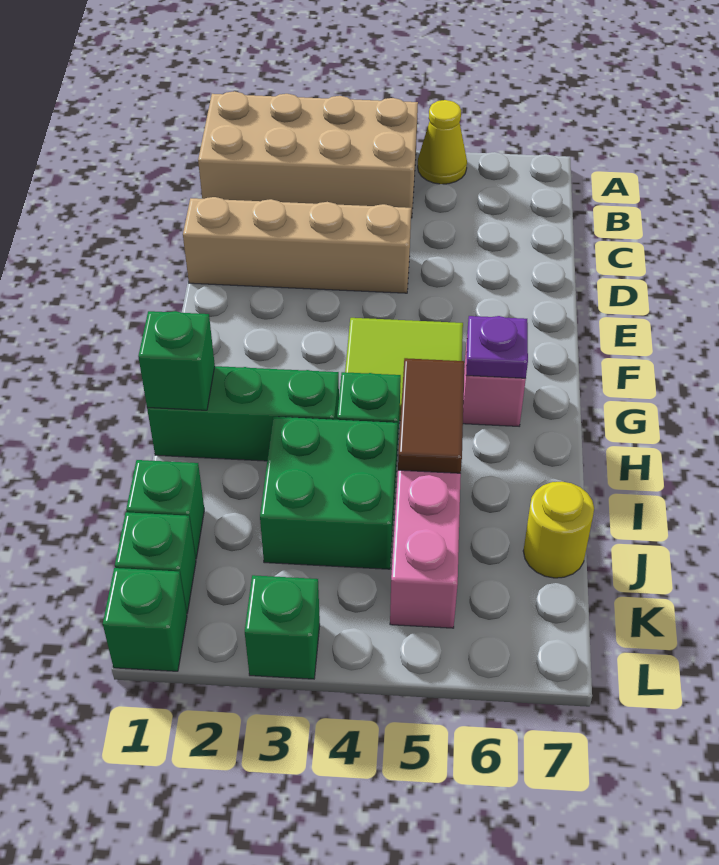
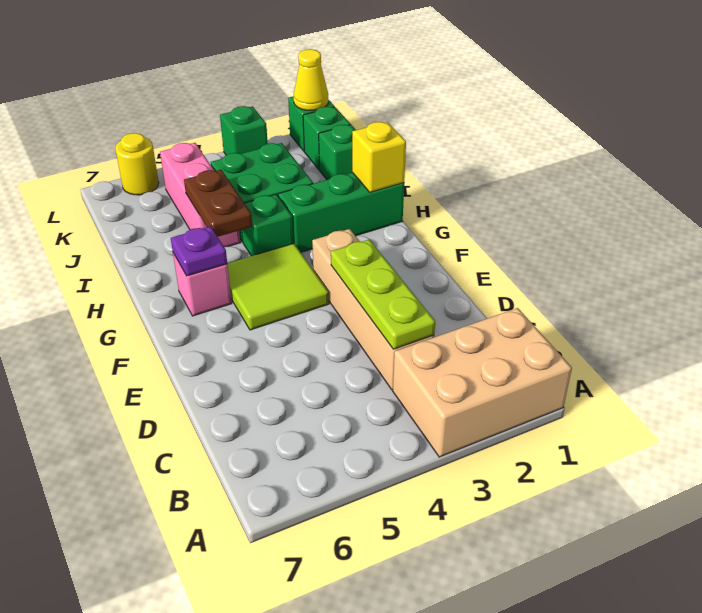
tan 2x4 brick [198,91,418,218] -> tan 2x3 brick [393,308,572,457]
yellow 1x1 cone [418,100,467,184] -> yellow 1x1 cone moved to [294,49,328,110]
none -> lime 1x3 plate [331,240,435,349]
tan 1x4 brick [183,197,411,293] -> tan 1x4 brick turned to [312,229,434,390]
green 1x1 brick [138,311,215,410] -> yellow 1x1 brick [352,122,406,192]
brown 1x2 tile [398,358,464,473] -> brown 1x2 plate [184,170,252,237]
yellow 1x1 round brick [523,481,594,578] -> yellow 1x1 round brick moved to [115,133,159,195]

